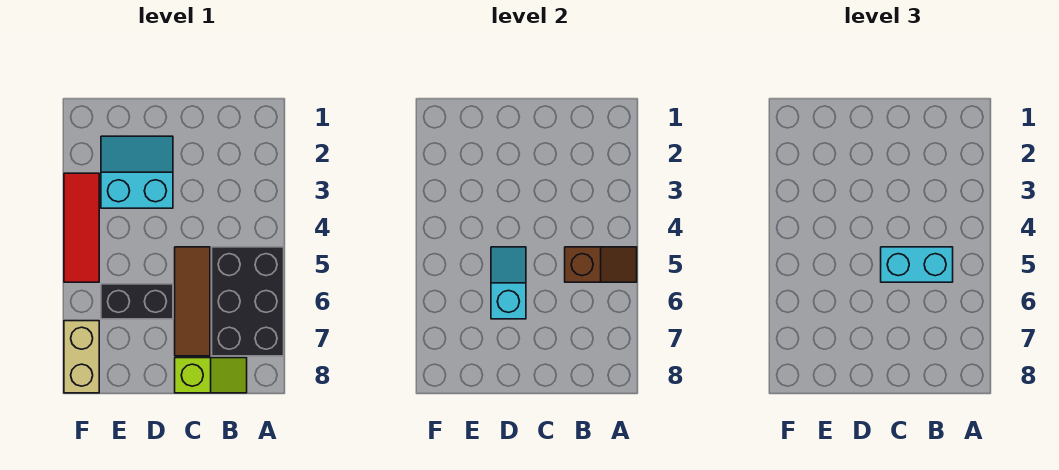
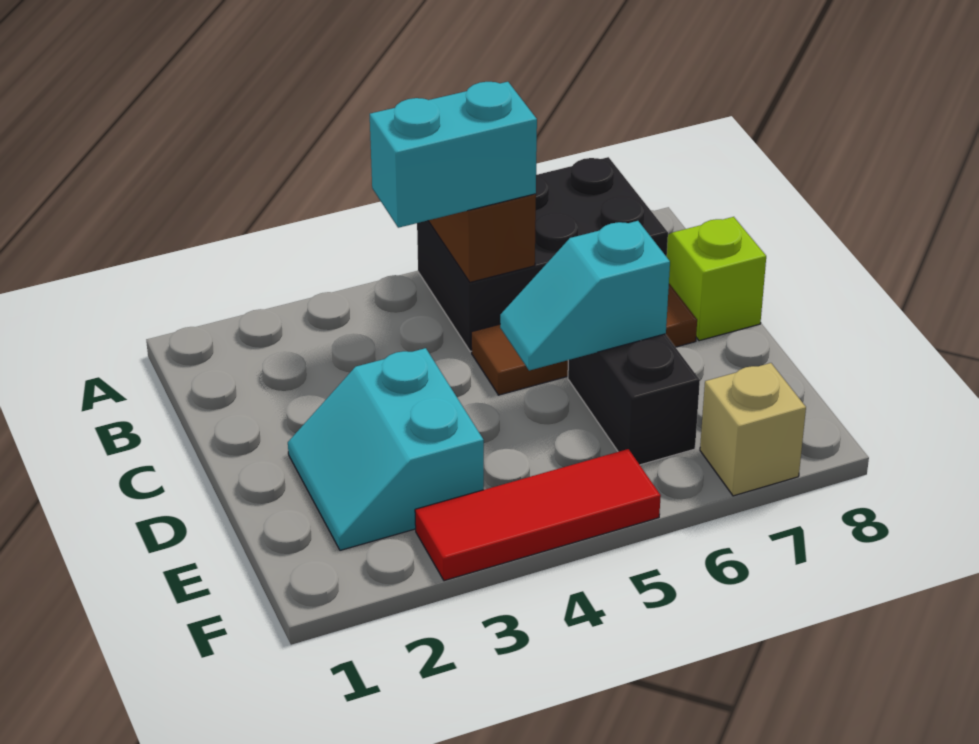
cyan 1x2 brick [881,247,953,282] -> cyan 1x2 brick turned to [370,82,537,228]
tan 1x2 brick [64,321,99,393] -> tan 1x1 brick [700,363,806,496]

